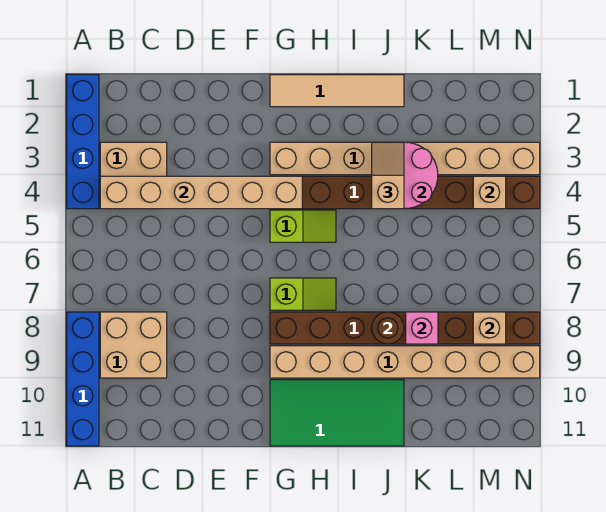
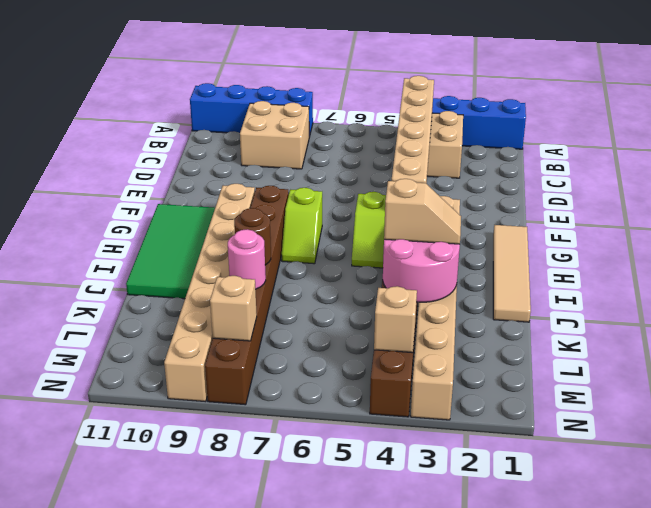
pink 1x1 brick [406,312,438,344] -> pink 1x1 round brick [228,229,266,289]

